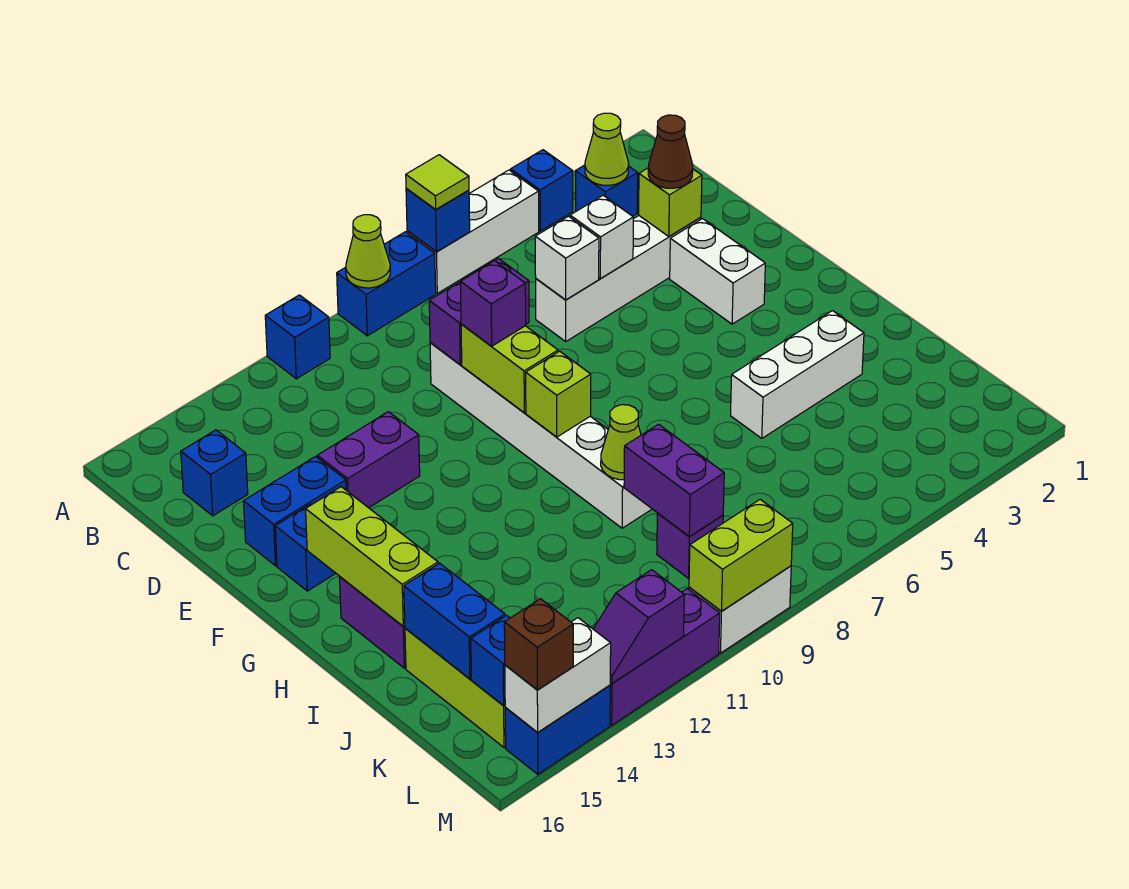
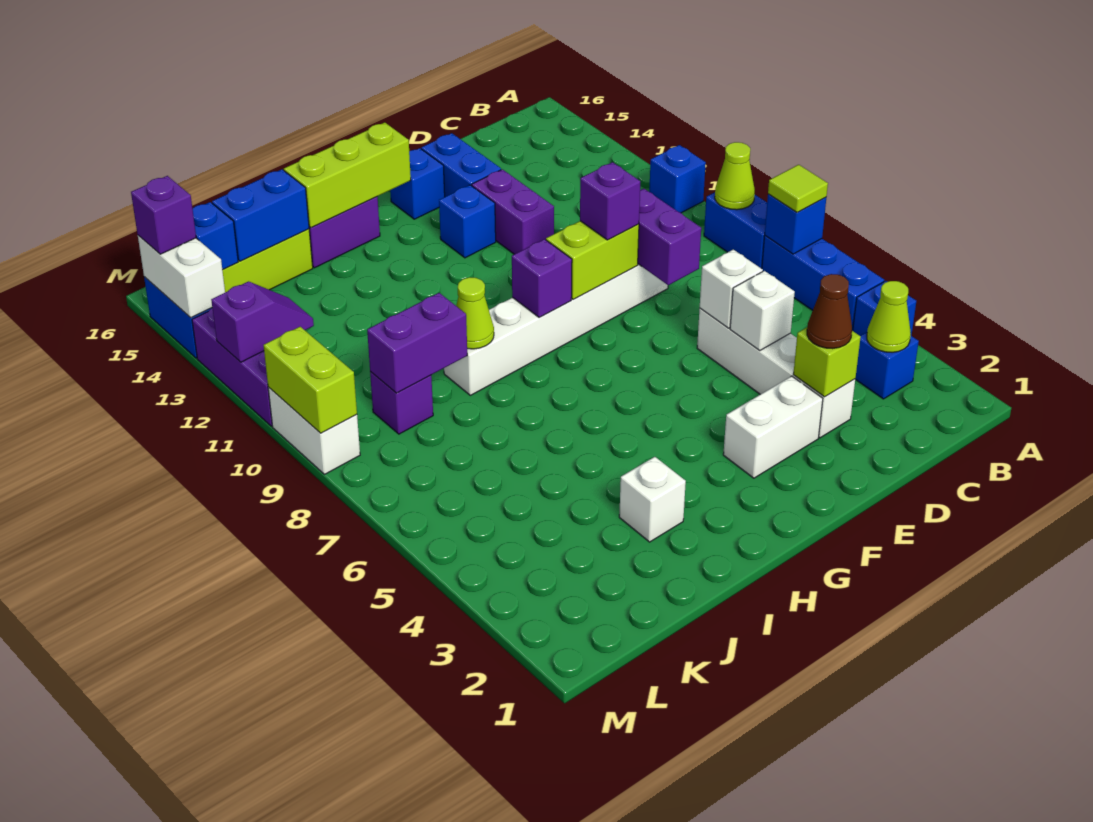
white 1x3 brick [407,170,539,293] -> blue 1x3 brick [762,236,884,331]
blue 1x1 brick [181,430,248,516] -> blue 1x1 brick moved to [439,185,496,258]
lime 1x1 brick [526,351,591,437] -> purple 1x1 brick [512,239,572,317]
white 1x3 brick [731,311,864,438] -> white 1x1 brick [619,457,686,542]
purple 1x2 slope [594,570,684,683] -> purple 1x2 slope turned to [211,281,314,362]
brown 1x1 brick [504,599,573,690] -> purple 1x1 brick [131,176,196,254]

